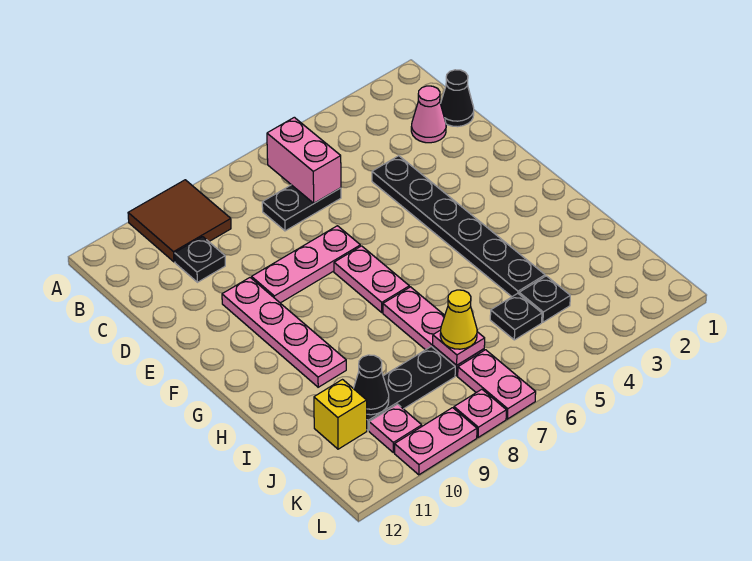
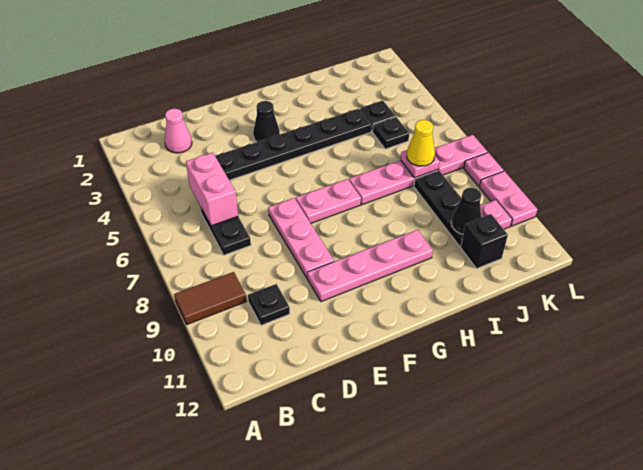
brown 2x2 tile [128,180,231,262] -> brown 1x2 tile [174,272,246,324]
pink 1x2 brick [267,117,341,203] -> pink 1x2 brick turned to [186,153,238,226]
black 1x1 cone [440,70,474,127] -> black 1x1 cone moved to [253,101,280,142]
yellow 1x1 brick [314,380,367,449] -> black 1x1 brick [461,214,508,268]

